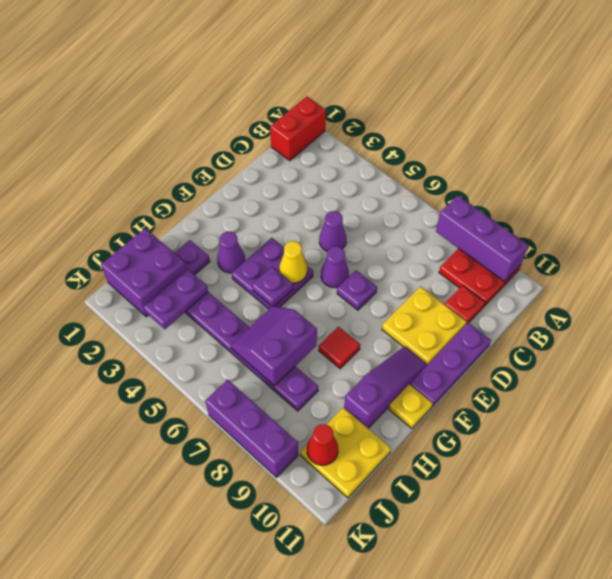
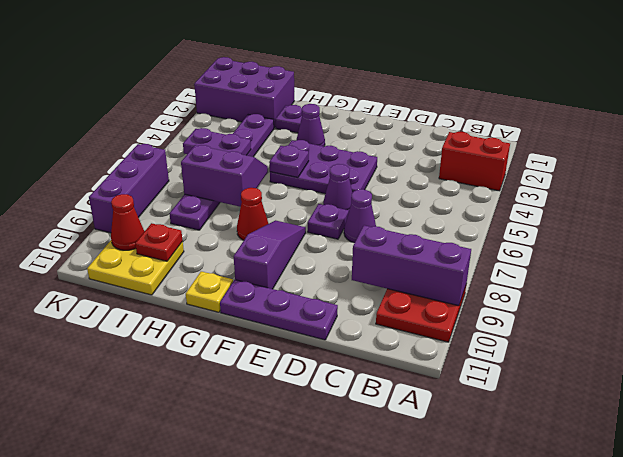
red 1x2 brick [270,97,326,161] -> red 1x2 brick moved to [439,132,510,191]
purple 1x3 brick [436,196,529,282] -> purple 1x3 brick turned to [352,225,471,306]
red 1x1 plate [445,285,485,324] -> red 1x1 plate moved to [135,223,183,261]
purple 1x1 cone [319,211,346,251] -> purple 1x1 cone moved to [344,189,376,243]
yellow 2x2 plate [382,286,467,365] -> none
purple 2x2 plate [232,238,313,309] -> purple 2x3 plate [270,140,377,194]
yellow 1x1 cone [279,241,307,283] -> none
purple 1x3 slope [344,346,427,428] -> purple 1x3 slope turned to [234,220,306,289]
red 1x1 tile [319,327,360,369] -> red 1x1 cone [237,188,269,240]
purple 2x2 brick [101,228,187,317] -> purple 2x3 brick [194,57,294,128]
purple 1x2 plate [144,269,208,329] -> purple 1x2 plate moved to [183,128,251,155]

